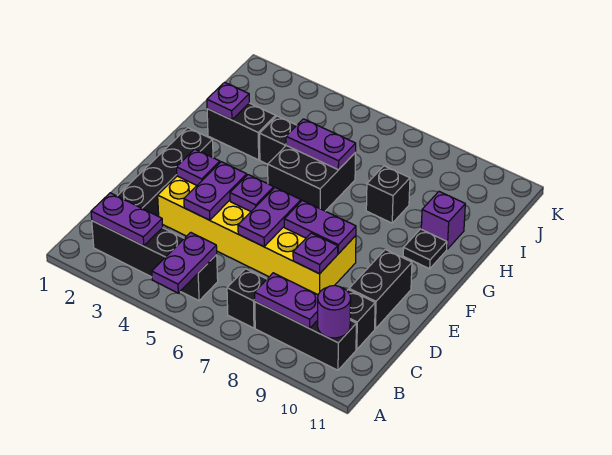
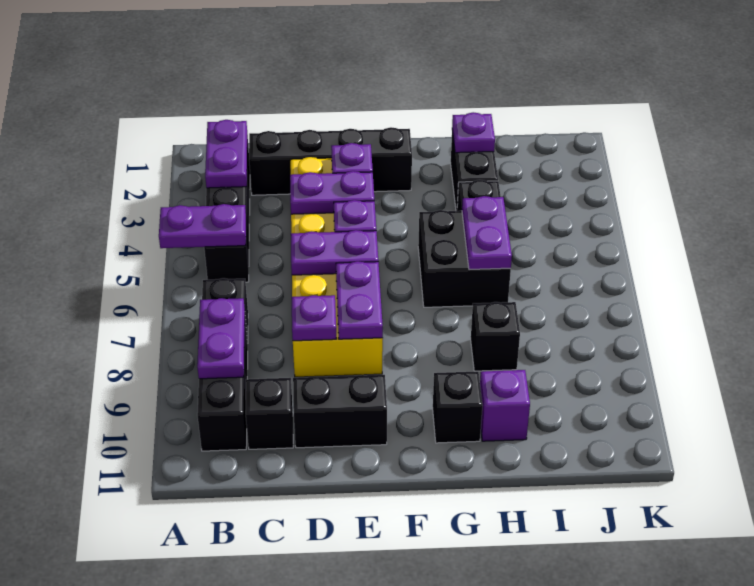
purple 1x1 round brick [318,285,351,338] -> none
black 1x1 plate [403,229,447,269] -> black 1x1 brick [433,371,482,443]

